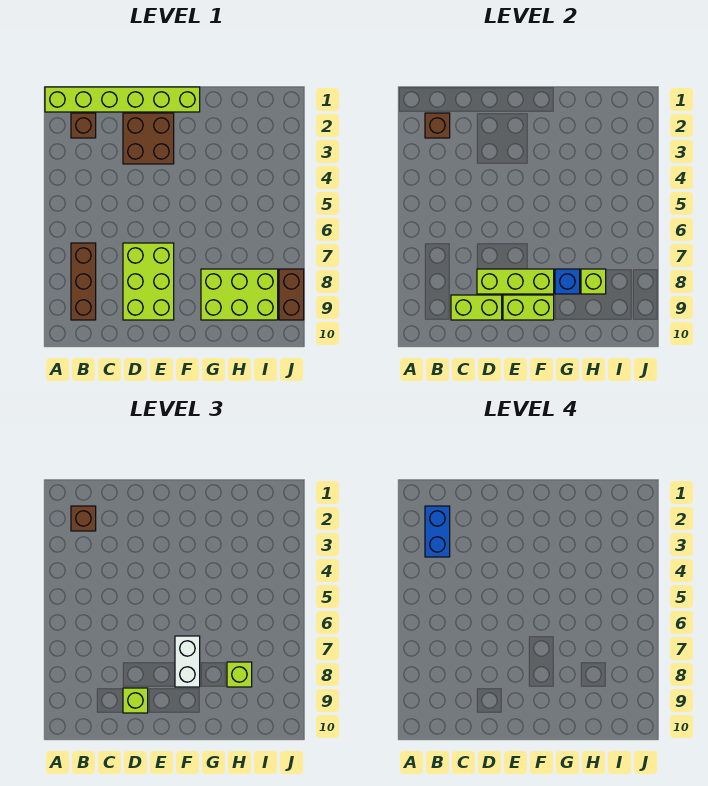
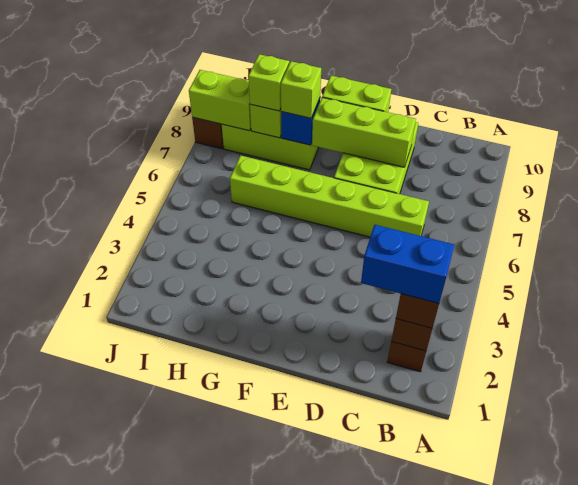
lime 1x6 brick [45,87,200,112] -> lime 1x6 brick moved to [230,155,429,237]
blue 1x2 brick [425,506,450,557] -> blue 1x2 brick turned to [361,225,454,304]
brown 1x3 brick [71,243,96,320] -> none
lime 1x2 brick [451,295,502,320] -> lime 1x2 brick moved to [189,70,251,131]
brown 2x2 brick [123,113,174,164] -> none
lime 1x1 brick [123,688,148,713] -> lime 1x1 brick moved to [281,61,321,118]
white 1x2 brick [175,636,200,687] -> none

